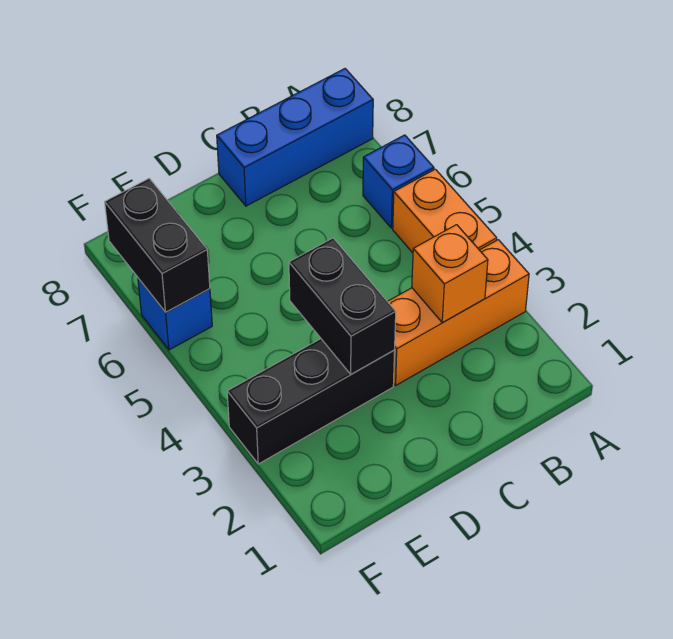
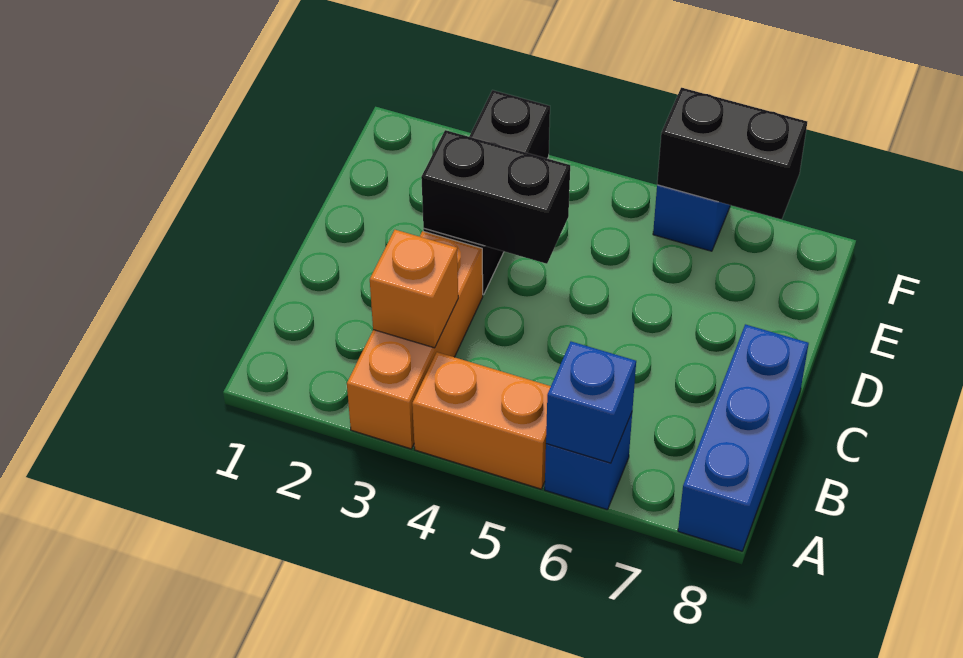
none -> blue 1x1 brick [546,342,636,463]

